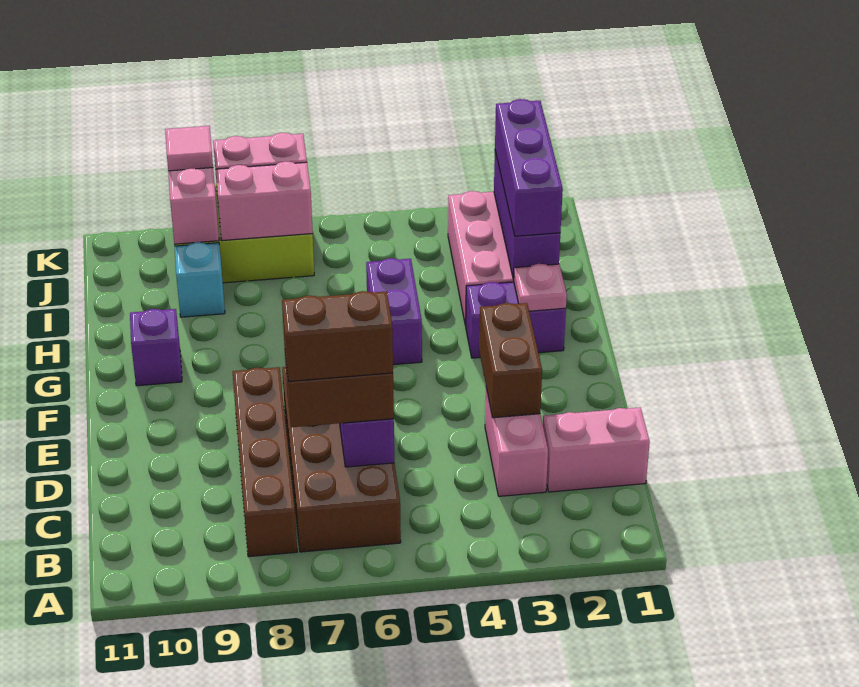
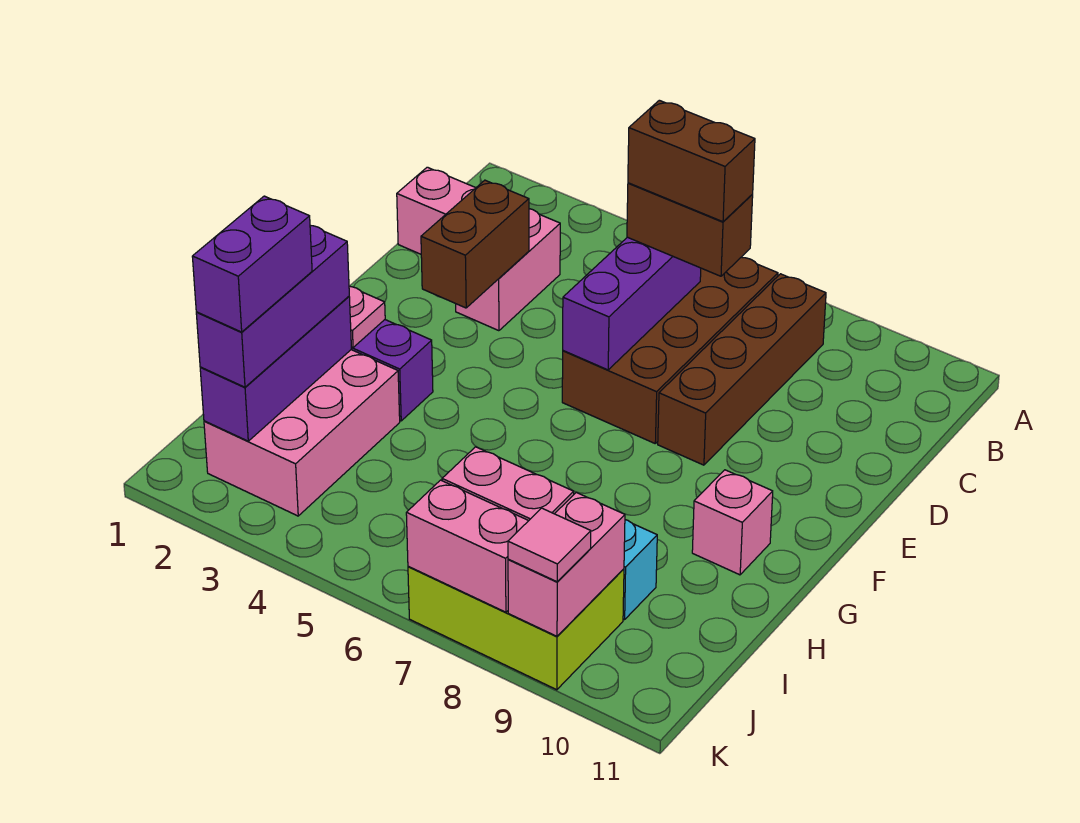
purple 1x2 brick [366,258,422,365] -> purple 1x2 brick moved to [192,196,312,332]
purple 1x1 brick [130,309,182,386] -> pink 1x1 brick [692,470,773,575]

